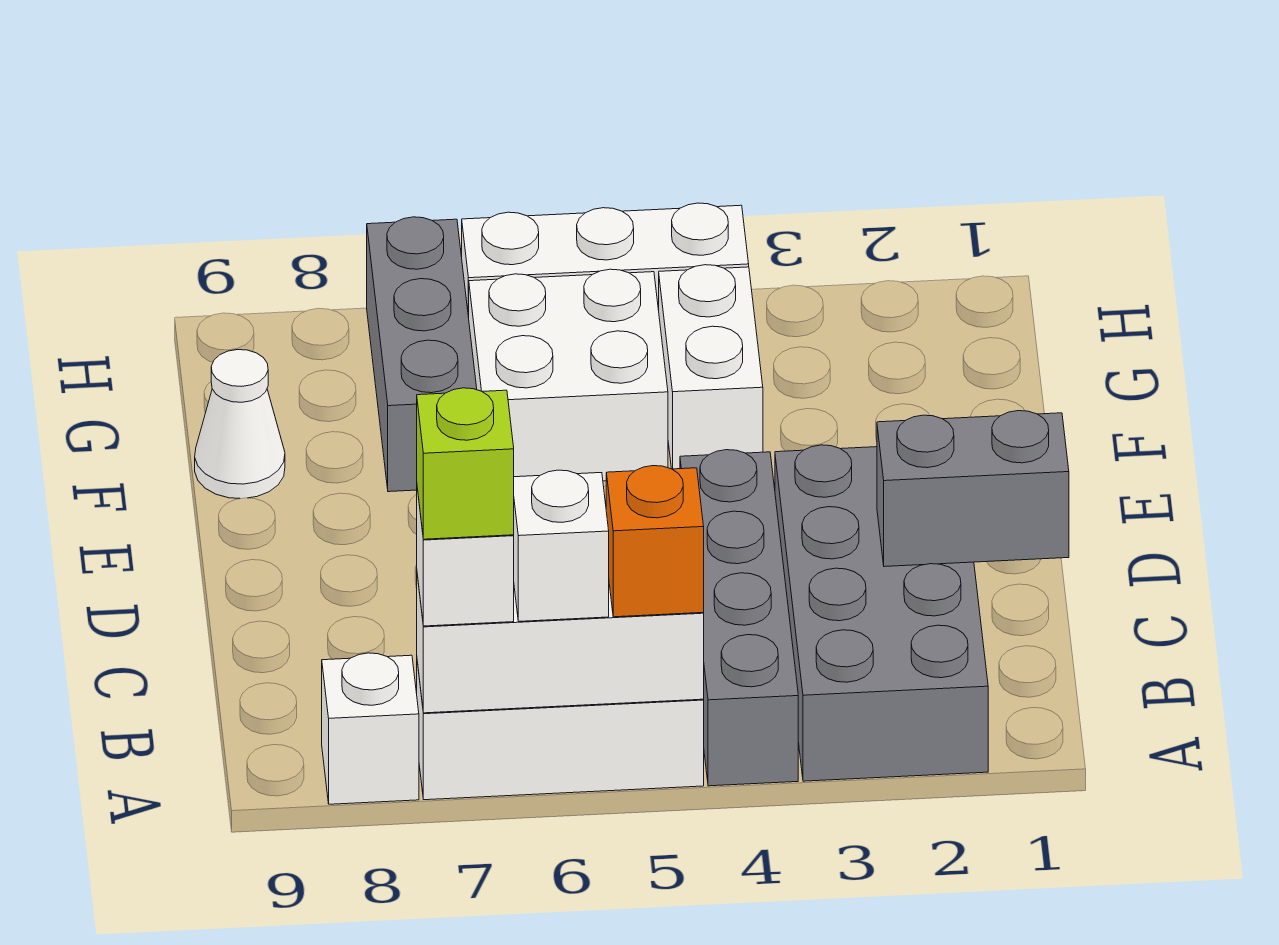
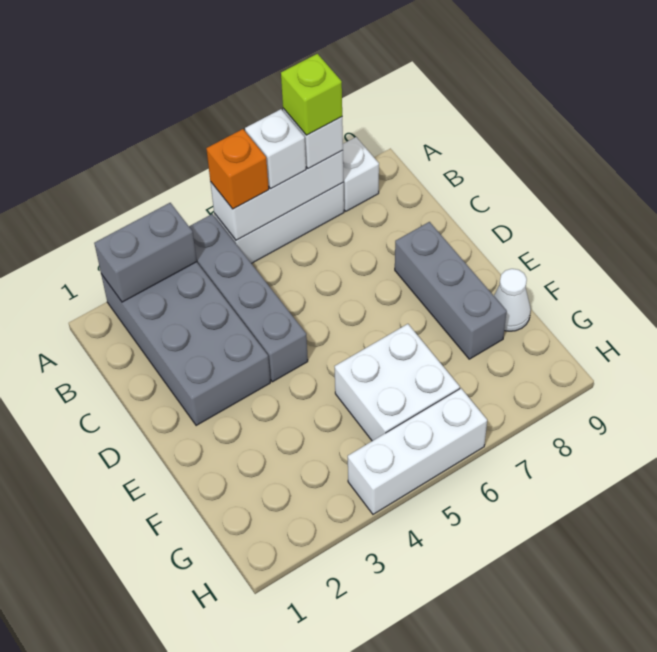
grey 1x2 brick [877,411,1069,567] -> grey 1x2 brick moved to [94,203,197,302]
white 1x2 brick [659,265,763,469] -> none
grey 1x3 brick [367,217,477,492] -> grey 1x3 brick moved to [395,222,507,359]

